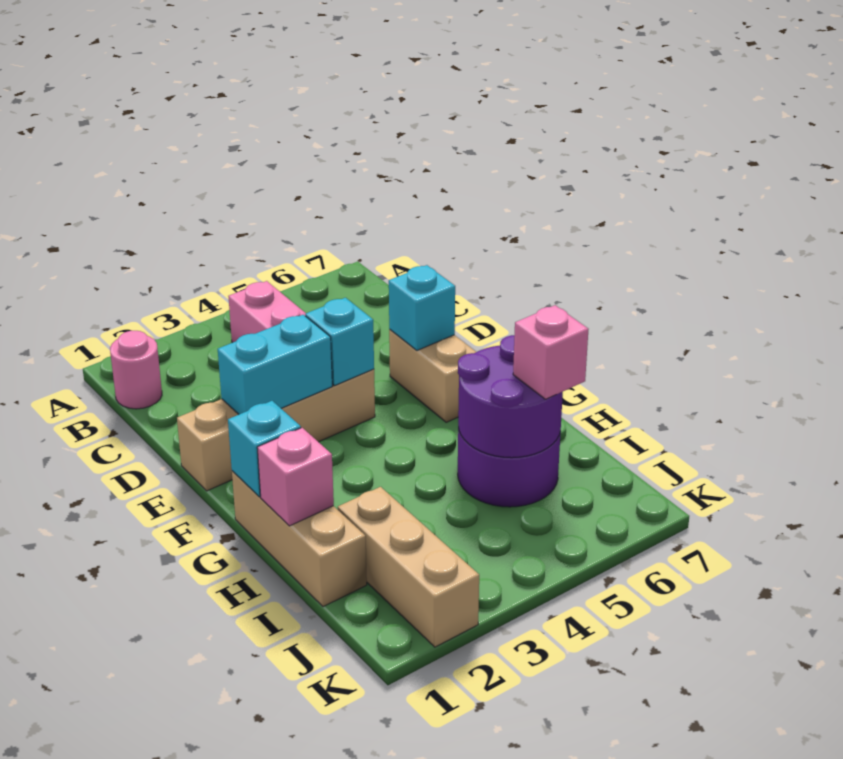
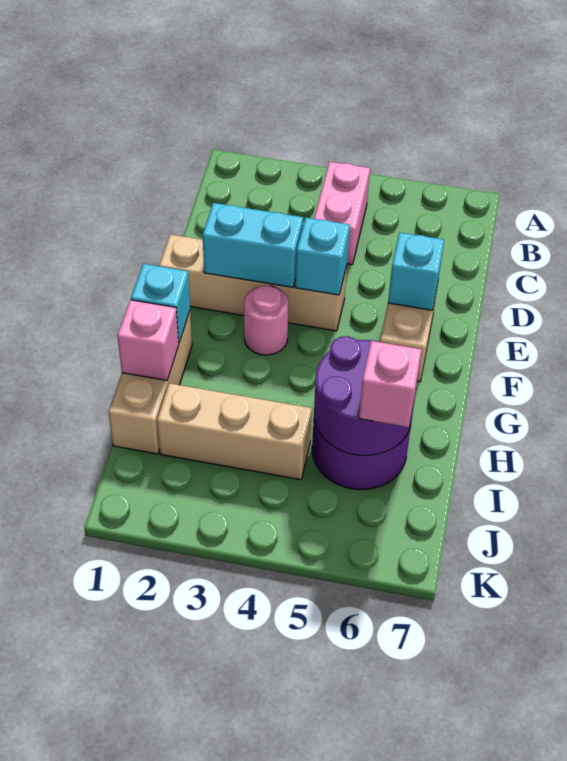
pink 1x1 round brick [110,331,162,409] -> pink 1x1 round brick moved to [244,285,289,355]
tan 1x3 brick [338,487,479,647] -> tan 1x3 brick turned to [157,383,312,480]

